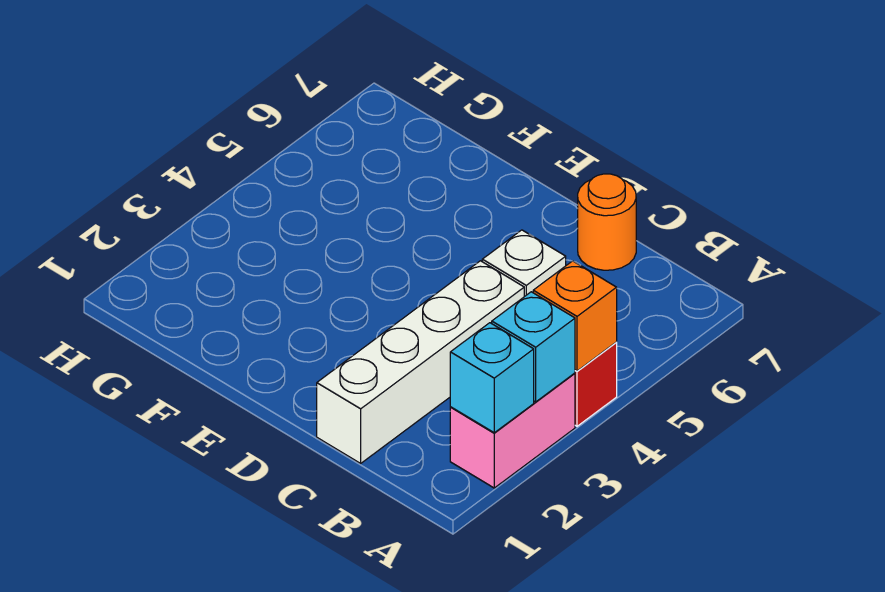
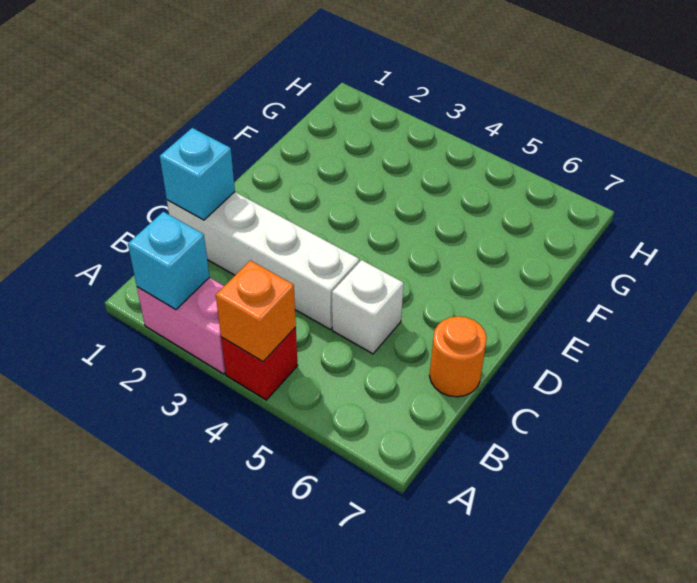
cyan 1x1 brick [492,292,575,402] -> cyan 1x1 brick moved to [160,128,235,220]

